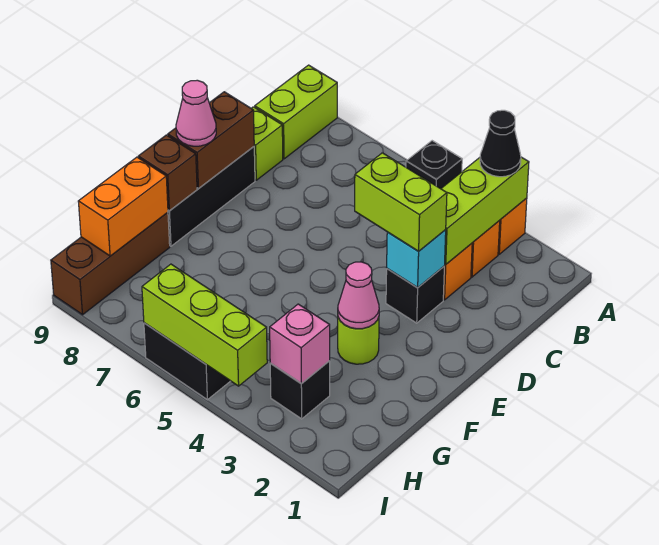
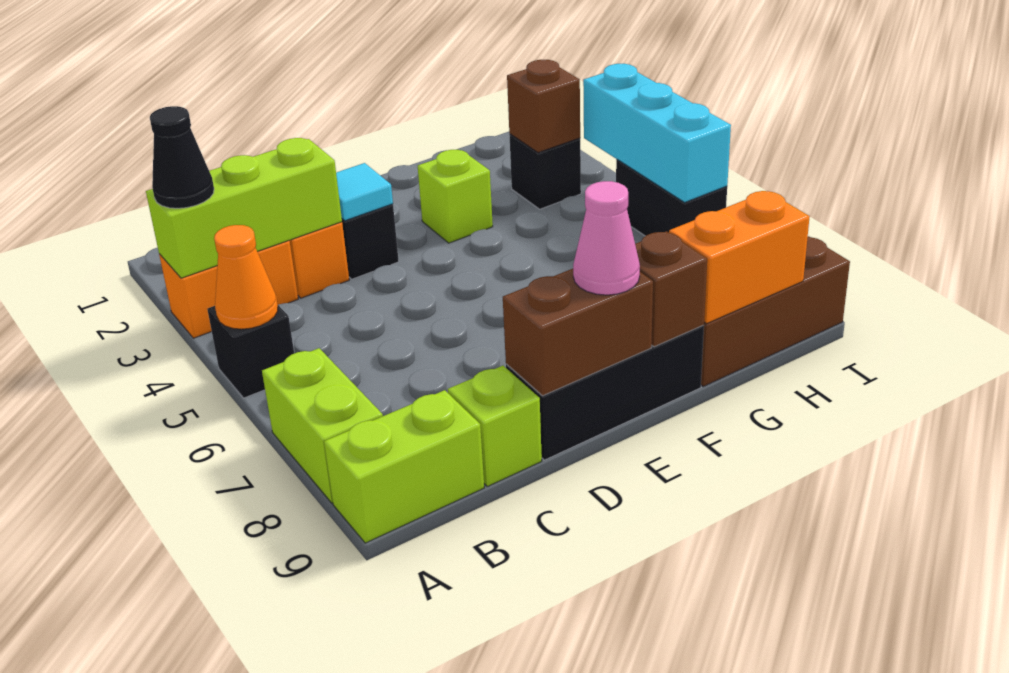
none -> orange 1x1 cone [214,225,278,329]
cyan 1x1 brick [387,230,446,287] -> cyan 1x1 tile [336,163,393,221]
lime 1x2 brick [355,153,447,251] -> lime 1x2 brick moved to [262,348,383,503]
lime 1x1 round brick [338,317,379,364] -> lime 1x1 brick [418,150,493,243]
pink 1x1 cone [338,262,379,329] -> none
pink 1x1 brick [270,304,330,383] -> brown 1x1 brick [507,60,580,153]
lime 1x3 brick [142,264,267,386] -> cyan 1x3 brick [583,64,731,202]

